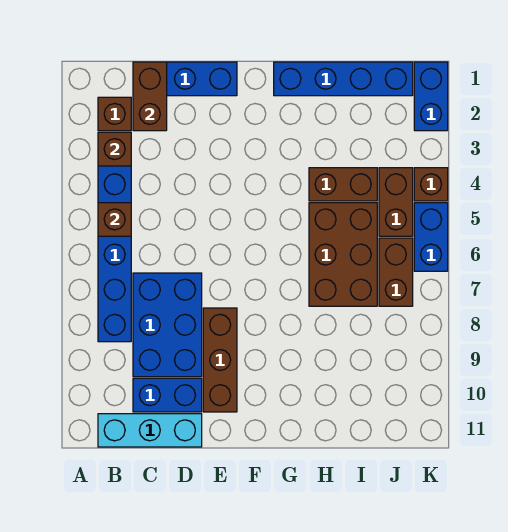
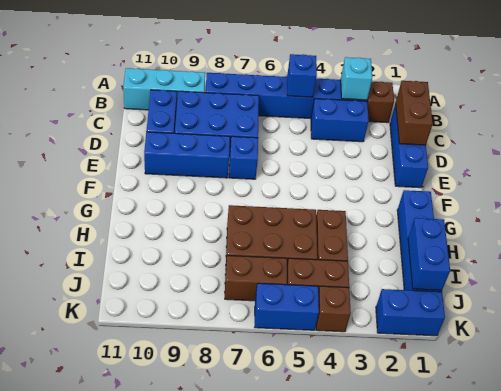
brown 1x1 brick [98,132,131,166] -> cyan 1x1 brick [341,57,372,100]
brown 1x1 brick [98,203,131,236] -> blue 1x1 brick [287,54,317,97]
cyan 1x3 brick [98,414,202,447] -> cyan 1x3 brick turned to [123,68,205,110]
brown 1x2 brick [133,62,167,131] -> brown 1x2 brick turned to [396,81,433,145]
none -> blue 1x2 brick [311,99,369,142]
none -> blue 1x1 brick [229,136,258,179]
brown 1x3 brick [203,308,237,412] -> blue 1x3 brick [144,132,230,178]
none -> blue 1x2 brick [408,218,450,290]

